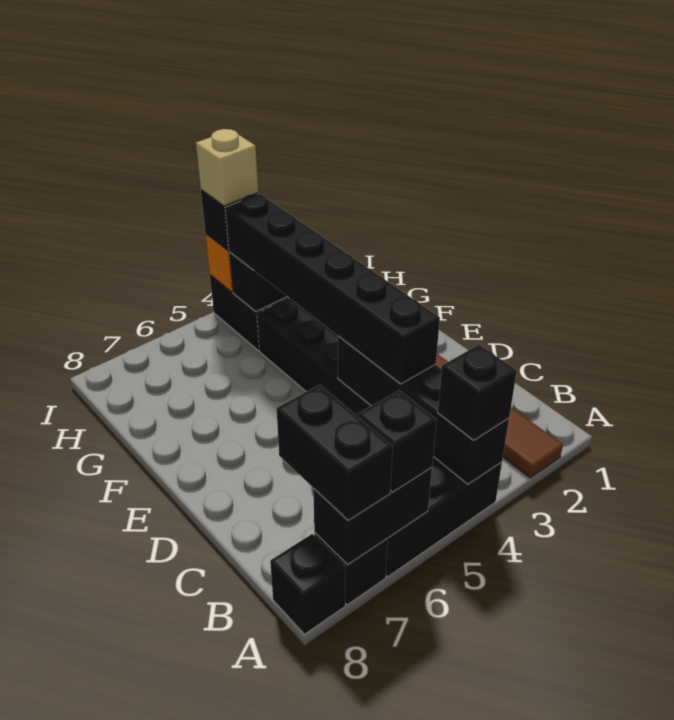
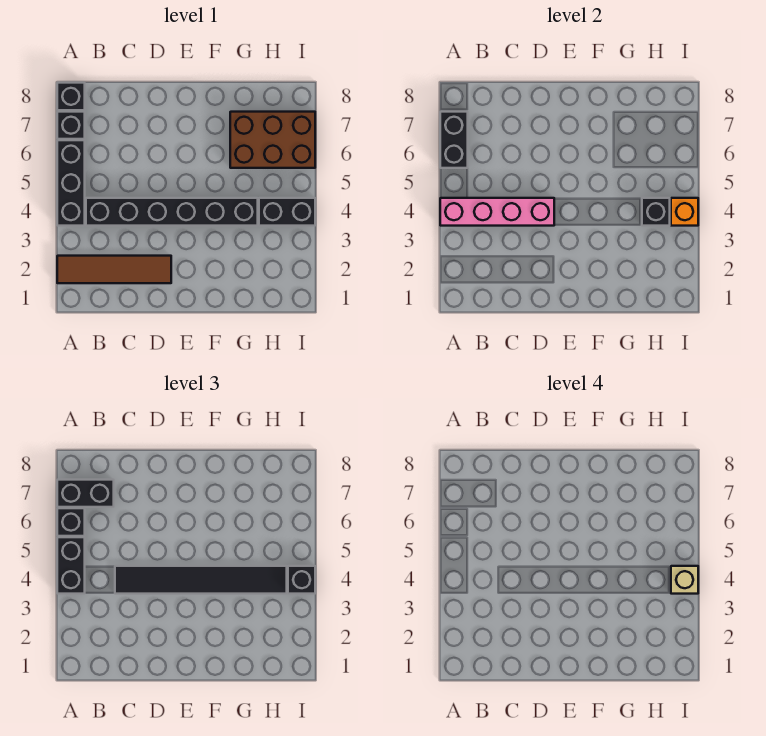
black 1x4 brick [338,336,509,484] -> pink 1x4 brick [440,198,554,226]
black 1x1 brick [438,345,517,440] -> black 1x2 brick [57,537,85,594]
black 1x6 brick [225,194,440,384] -> black 1x6 tile [115,566,287,594]
none -> brown 2x3 brick [230,112,315,168]

